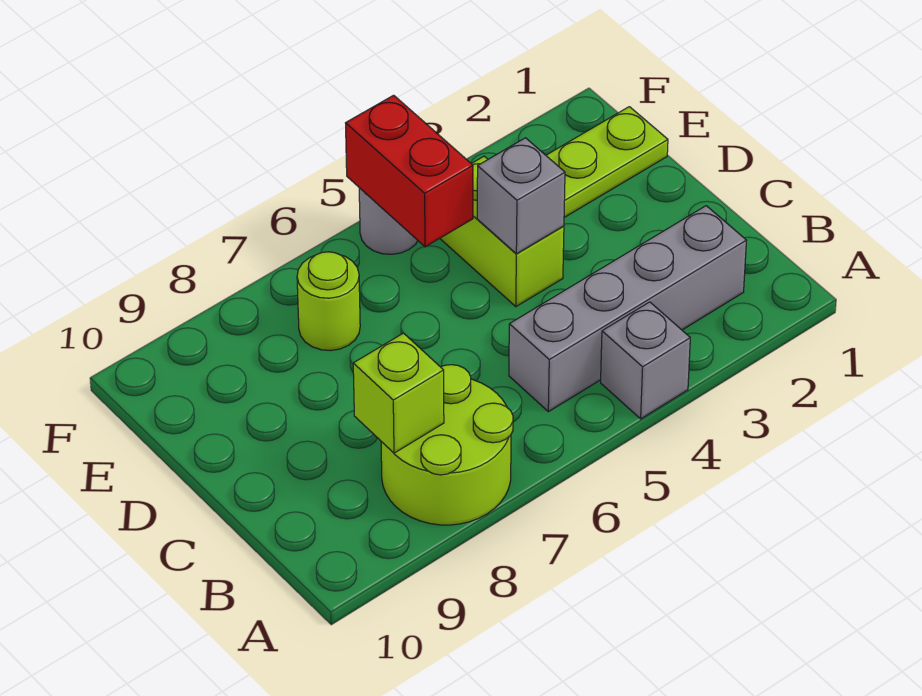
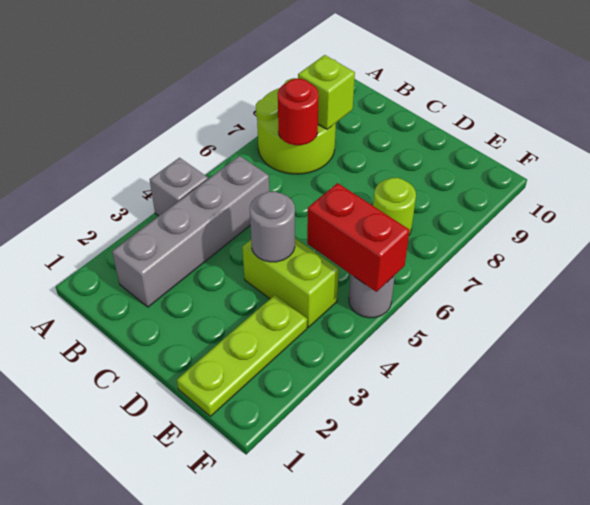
none -> red 1x1 round brick [278,79,319,145]
grey 1x1 brick [477,138,565,254] -> grey 1x1 round brick [250,192,295,262]

